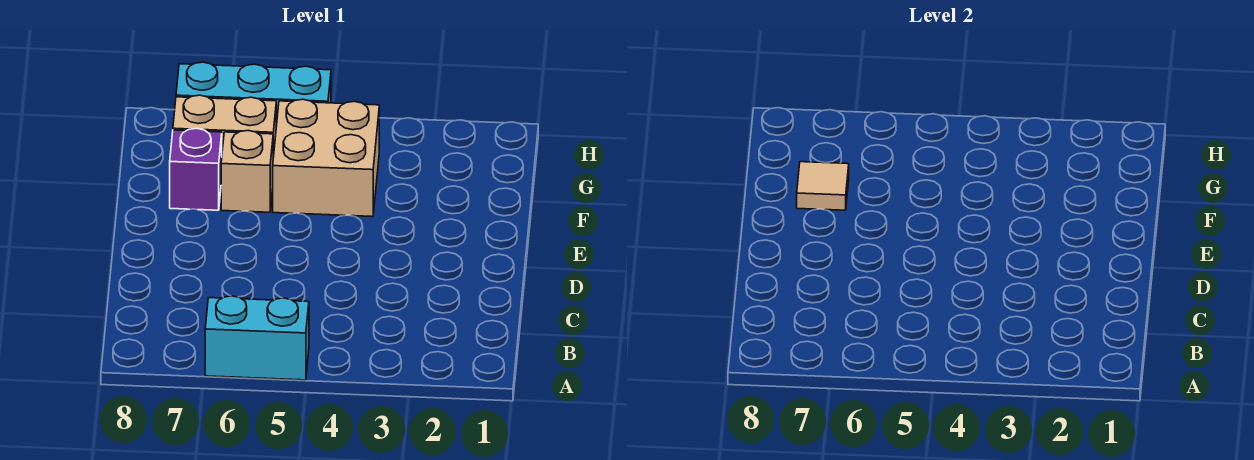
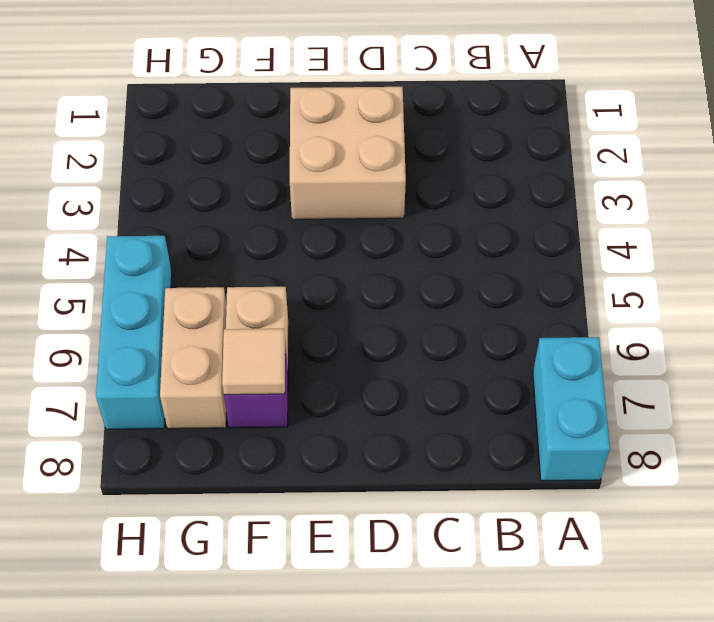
cyan 1x2 brick [205,296,309,380] -> cyan 1x2 brick moved to [533,337,610,481]
tan 2x2 brick [273,99,379,217] -> tan 2x2 brick moved to [290,87,406,220]

